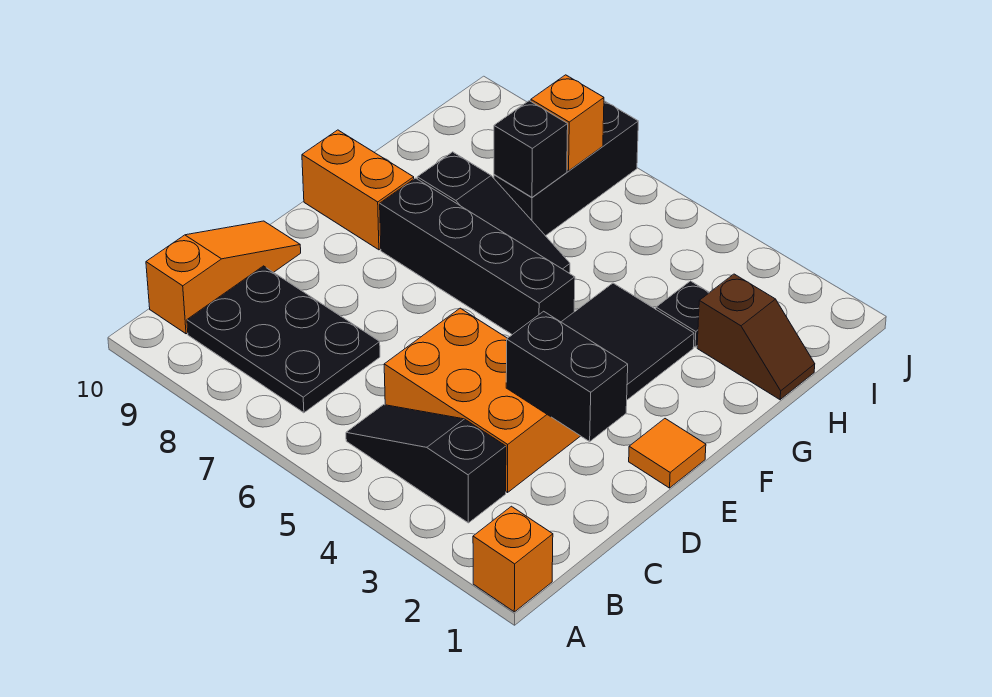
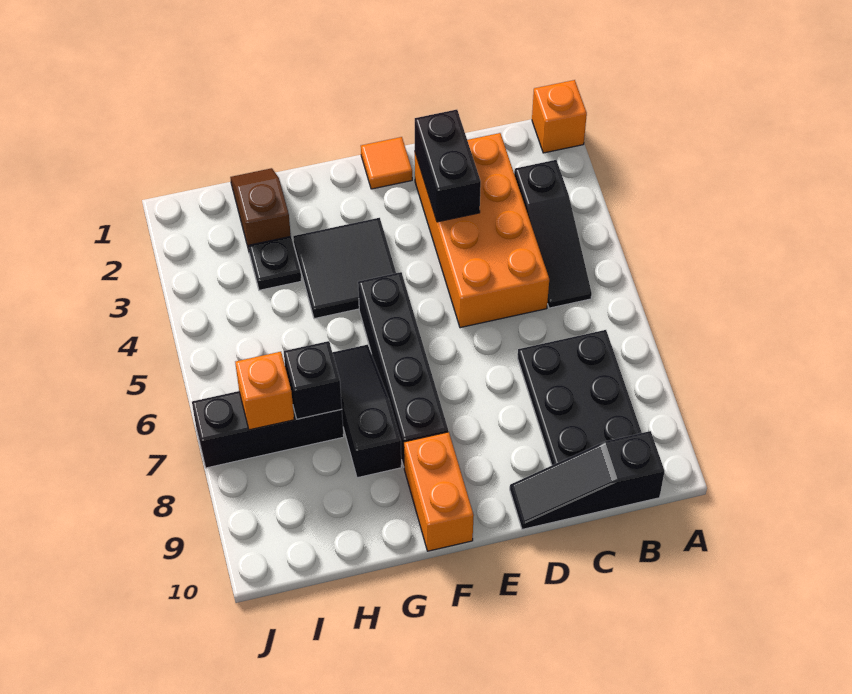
orange 1x3 slope [146,221,301,334] -> black 1x3 slope [510,431,665,529]
orange 2x3 brick [384,308,580,492] -> orange 2x4 brick [415,133,549,328]

